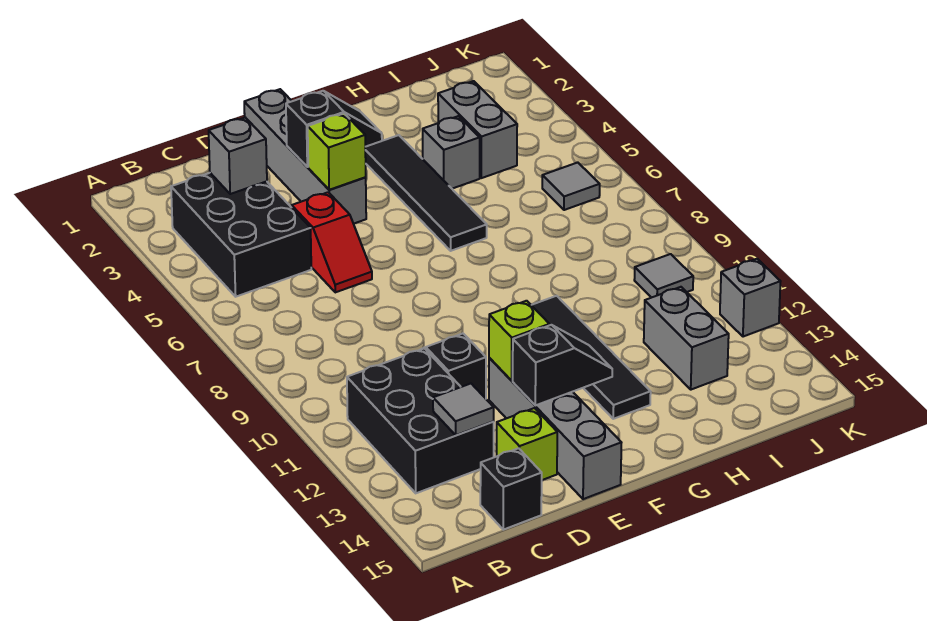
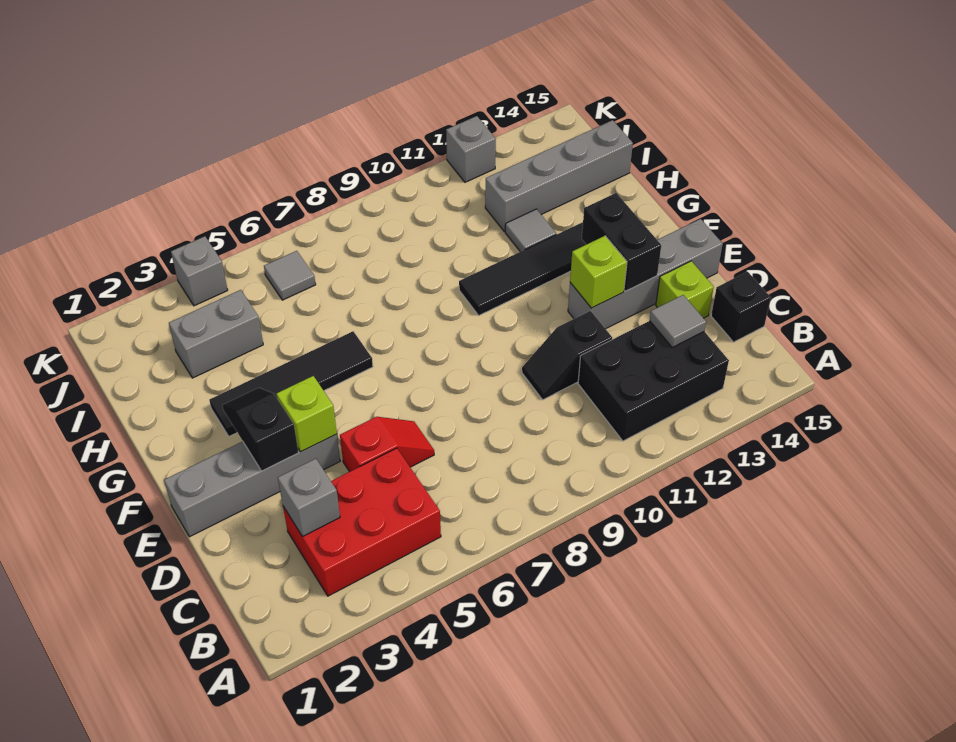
black 2x3 brick [171,173,311,297] -> red 2x3 brick [283,448,441,596]
black 1x2 slope [513,325,612,405] -> black 1x2 brick [582,193,661,291]
grey 1x1 brick [423,116,480,189] -> grey 1x1 brick moved to [171,236,228,306]
grey 1x2 brick [644,287,729,390] -> grey 1x4 brick [485,120,633,232]
grey 1x1 tile [634,254,693,298] -> grey 1x1 tile moved to [505,209,556,252]

